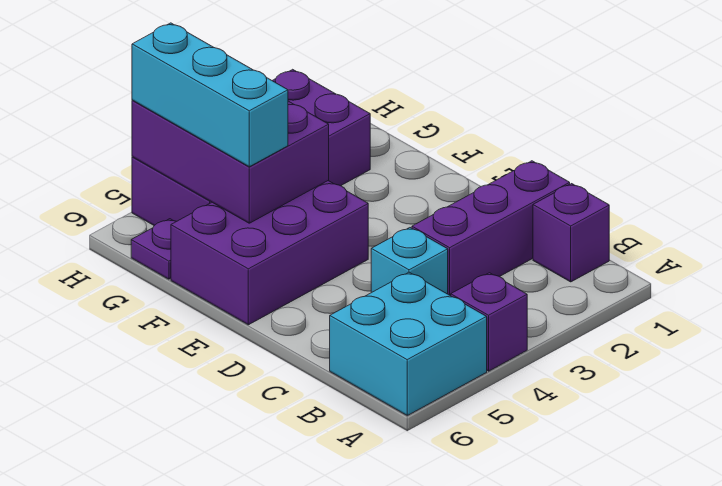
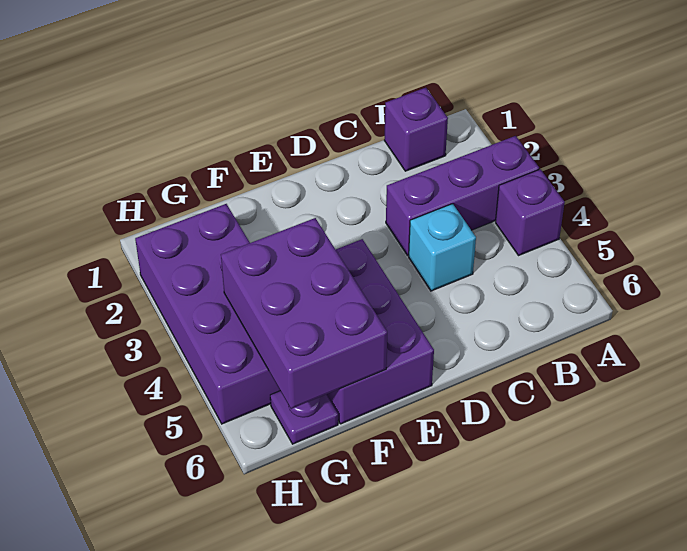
cyan 2x2 brick [330,272,487,415] -> none
purple 1x3 brick [412,161,570,296] -> purple 1x3 brick turned to [386,136,539,256]
purple 2x3 brick [132,100,329,223] -> purple 2x3 brick turned to [221,218,387,409]
cyan 1x3 brick [132,23,288,167] -> none

